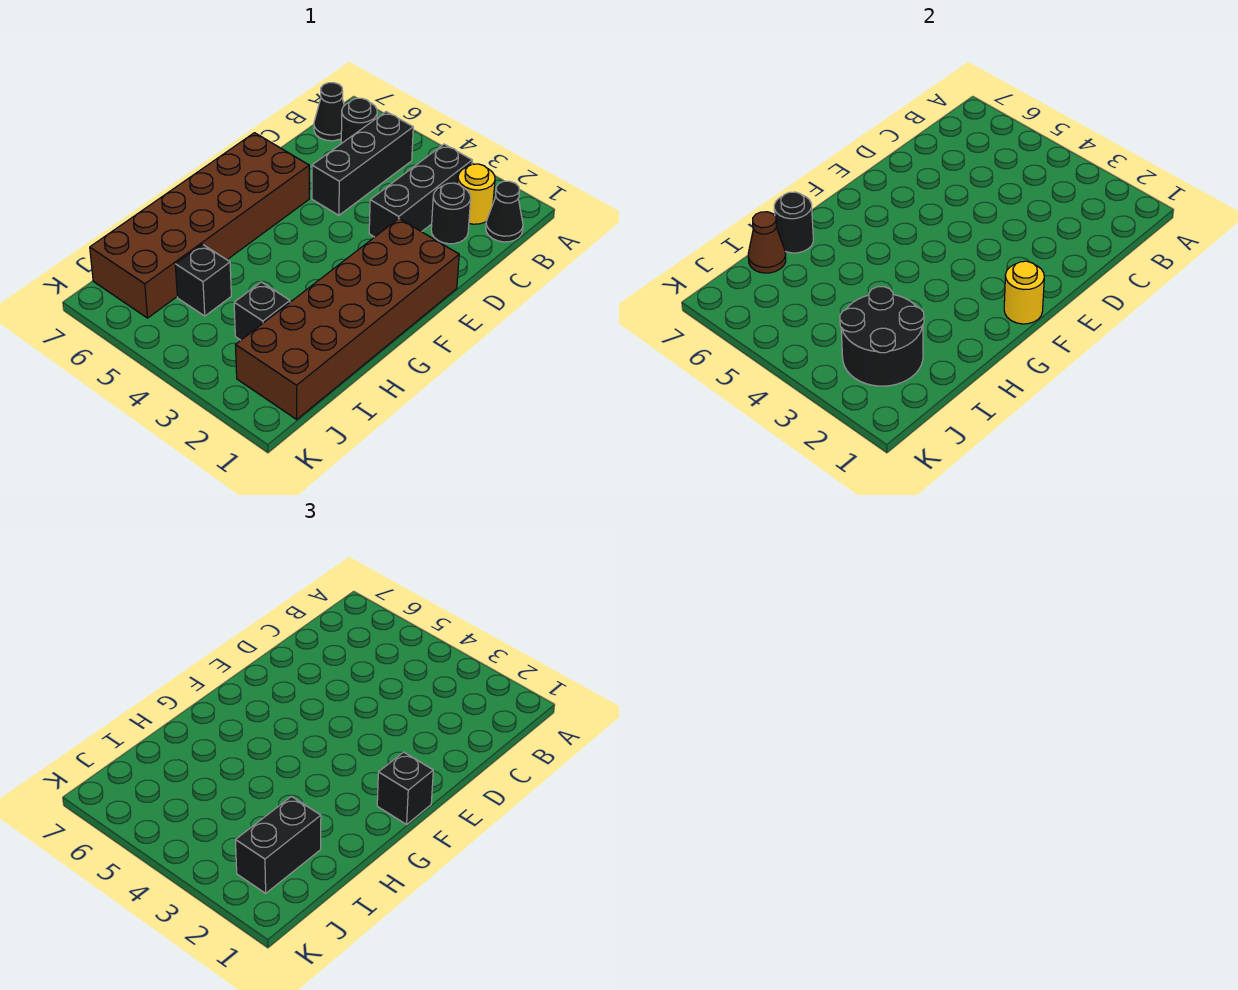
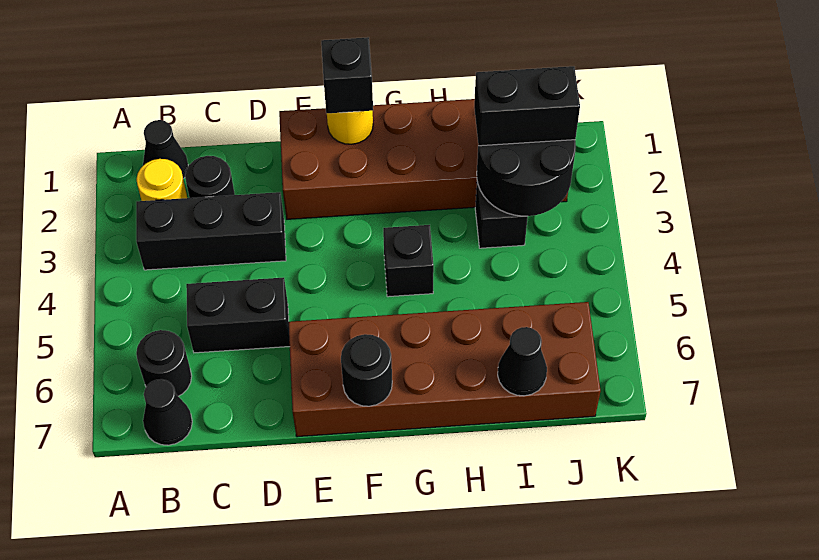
black 1x3 brick [312,112,413,215] -> black 1x2 brick [186,278,290,353]
black 1x1 round brick [774,192,813,253] -> black 1x1 round brick moved to [341,334,392,406]
black 1x1 brick [175,244,231,316] -> black 1x1 brick moved to [383,225,434,297]
brown 1x1 cone [748,212,786,273] -> black 1x1 cone [498,327,547,396]

